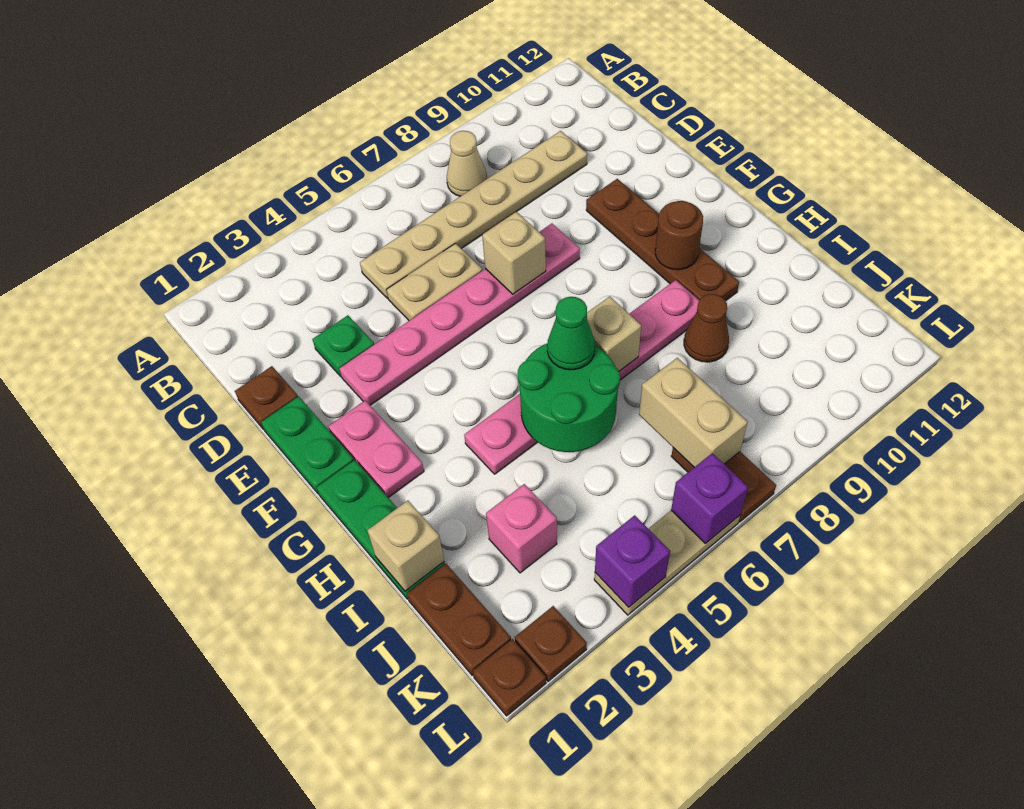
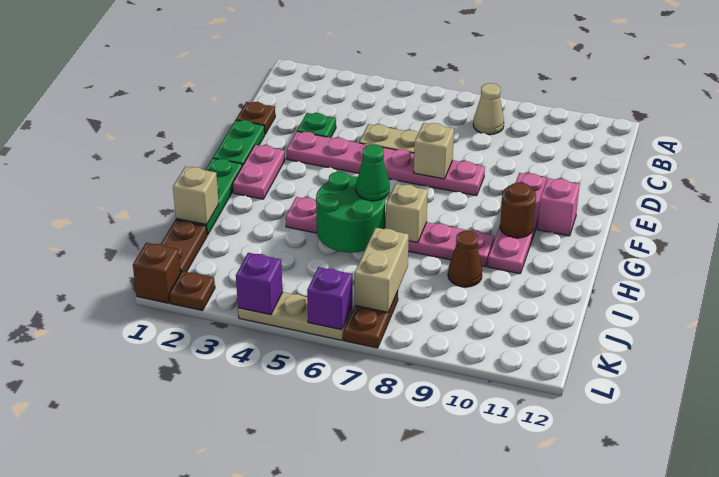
tan 1x6 plate [360,131,587,298] -> none
brown 1x4 plate [586,179,739,301] -> pink 1x4 plate [488,173,547,274]
pink 1x1 brick [486,484,557,573] -> pink 1x1 brick moved to [537,178,580,236]
brown 1x1 plate [473,639,546,716] -> brown 1x1 brick [133,243,181,303]

